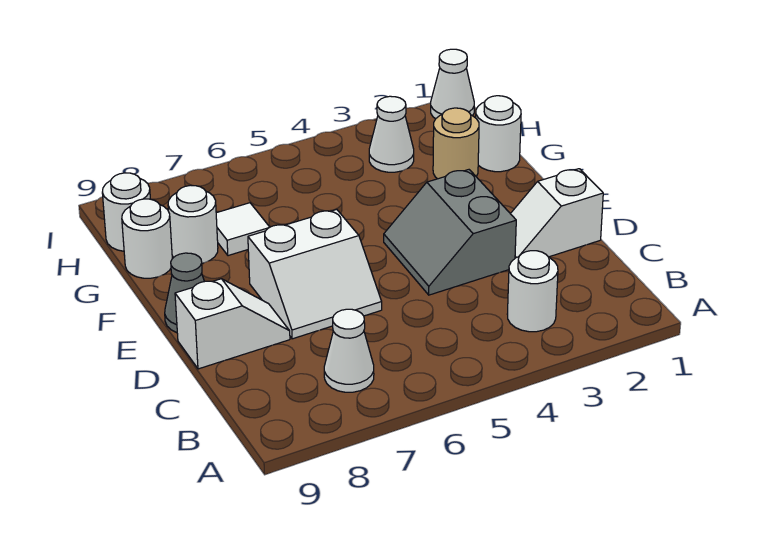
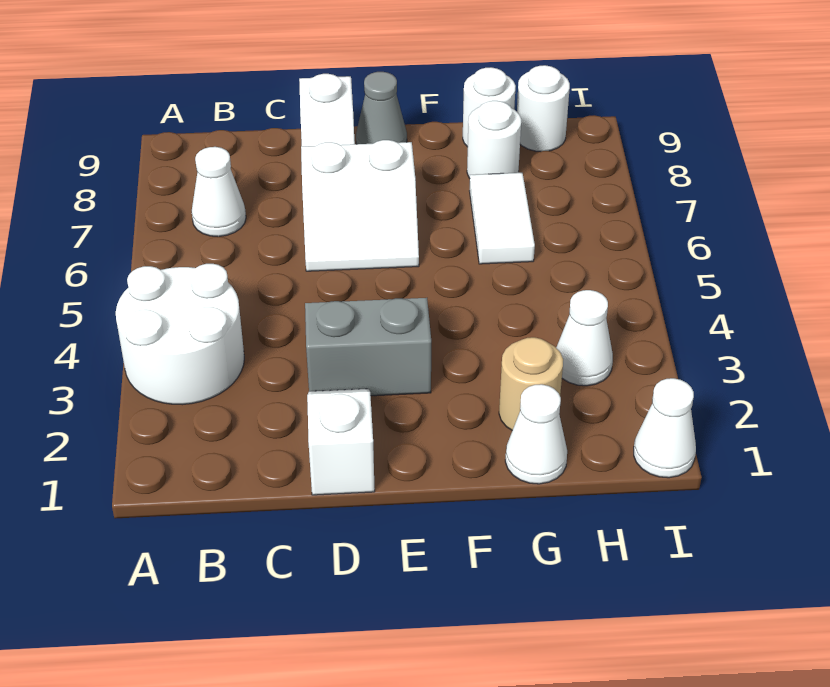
white 1x1 round brick [507,251,558,332] -> white 2x2 round brick [116,264,244,405]
white 2x2 slope [248,210,382,339] -> white 2x2 slope turned to [301,140,419,271]
white 1x1 round brick [476,96,521,172] -> white 1x1 cone [505,384,567,484]
white 1x1 tile [216,203,270,256] -> white 1x2 tile [470,173,535,264]

